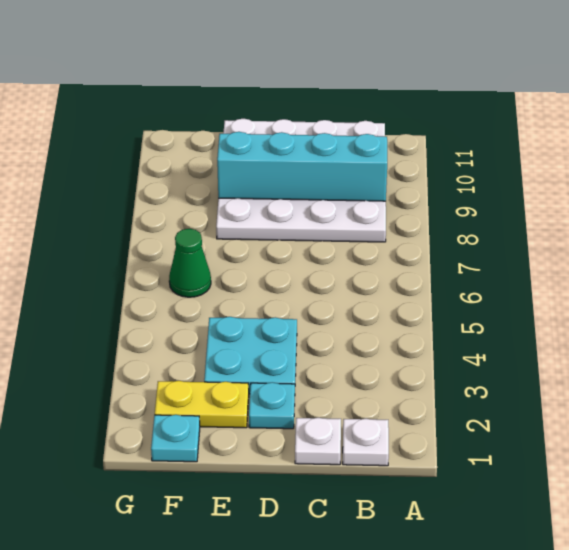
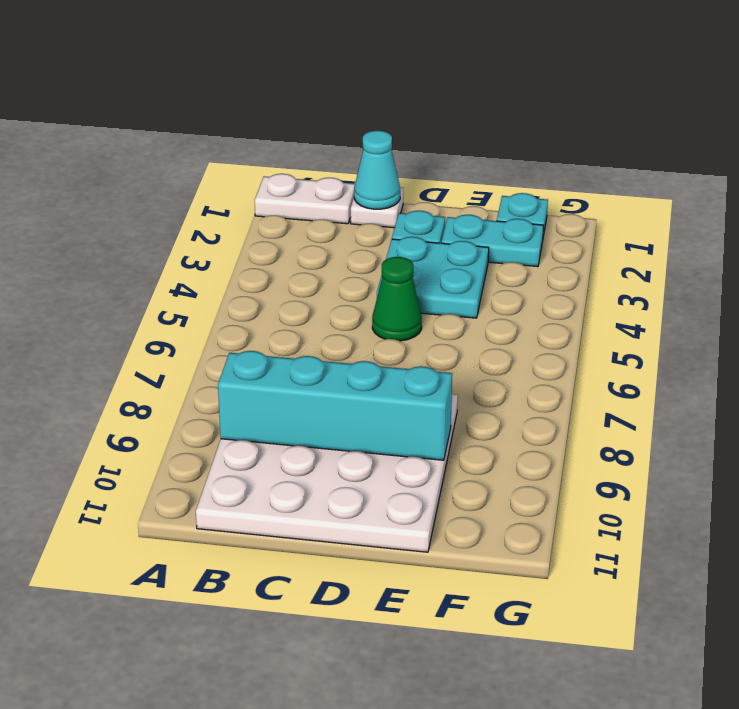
white 1x1 plate [343,419,389,466] -> white 1x2 plate [255,174,355,224]
none -> cyan 1x1 cone [354,131,400,209]
yellow 1x2 plate [155,381,249,428] -> cyan 1x2 plate [441,215,543,267]
green 1x1 cone [169,229,211,297] -> green 1x1 cone moved to [372,257,422,341]

